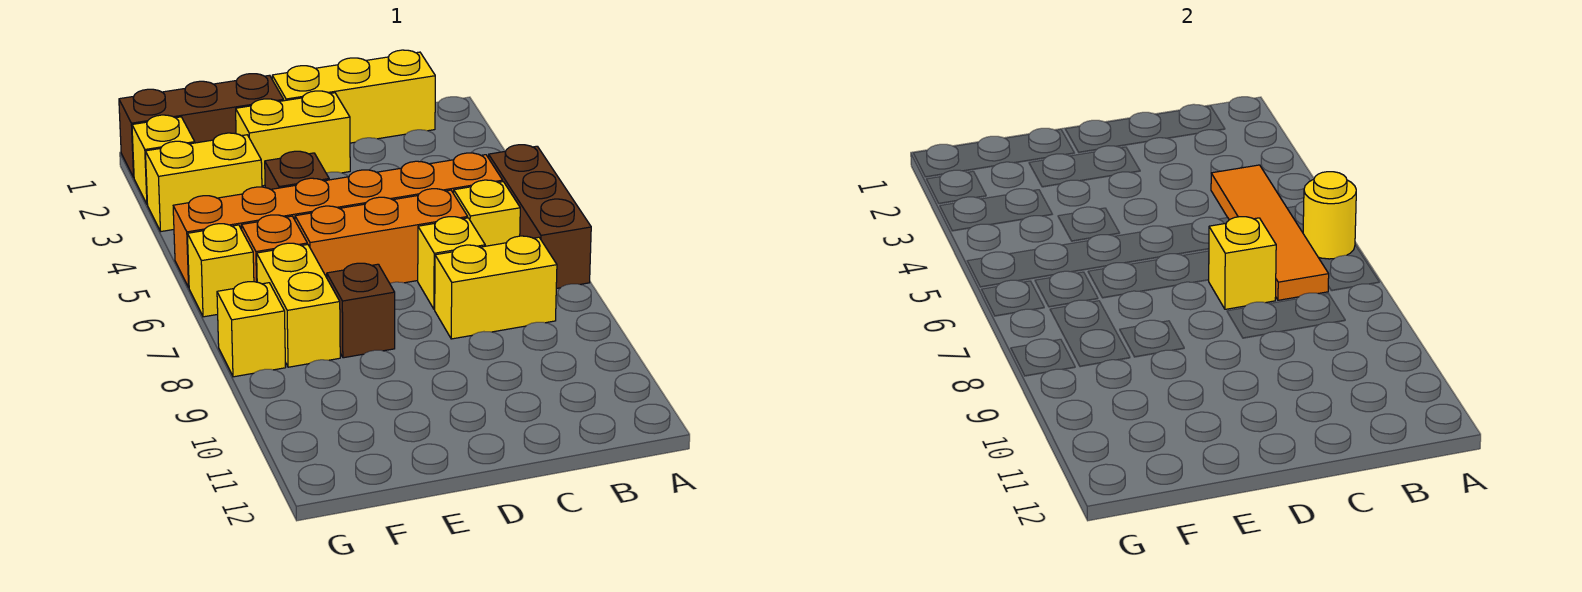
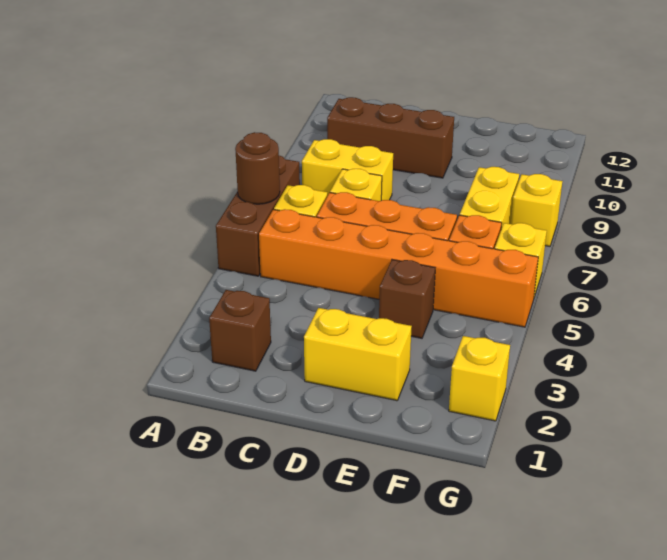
yellow 1x1 round brick [1303,172,1356,259] -> brown 1x1 round brick [235,132,280,204]
yellow 1x3 brick [272,50,435,143] -> none
orange 1x4 tile [1211,165,1329,300] -> none
yellow 1x1 brick [1209,217,1276,309] -> none
brown 1x3 brick [119,74,284,177] -> brown 1x3 brick moved to [327,97,454,178]
brown 1x1 brick [327,263,395,358] -> brown 1x1 brick moved to [209,290,271,371]
yellow 1x2 brick [145,133,262,231] -> none

